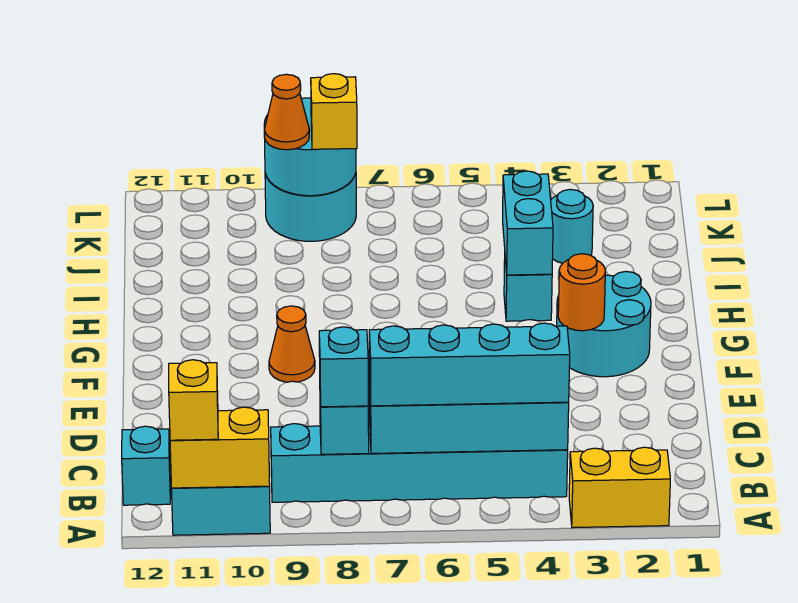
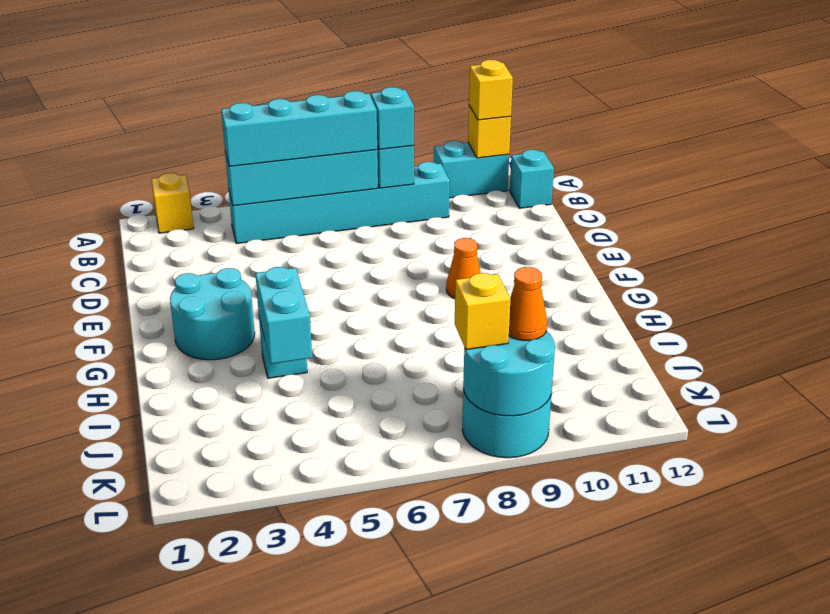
yellow 1x2 brick [569,447,670,528] -> yellow 1x1 brick [152,173,194,233]
yellow 1x2 brick [170,407,270,488] -> yellow 1x1 brick [468,106,511,158]
orange 1x1 round brick [558,254,605,331] -> none
cyan 1x1 round brick [551,189,593,263] -> none

